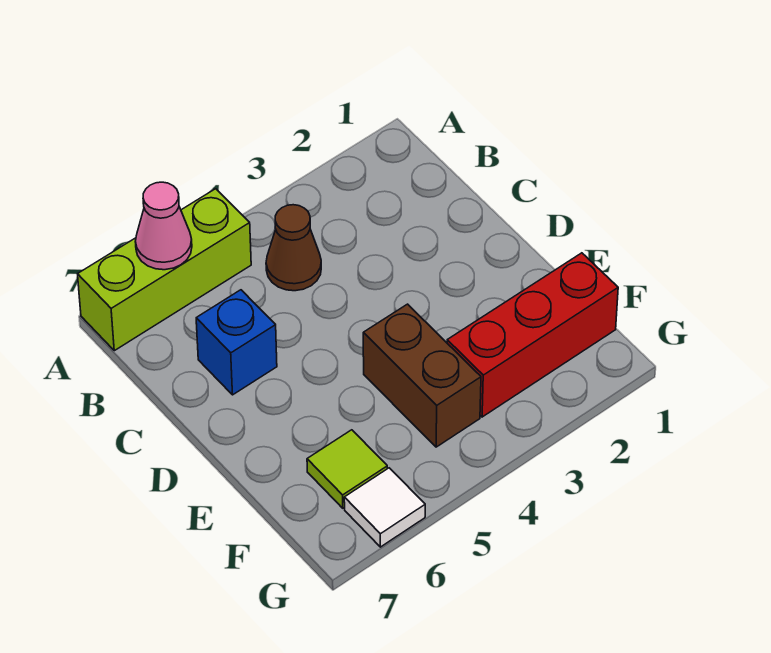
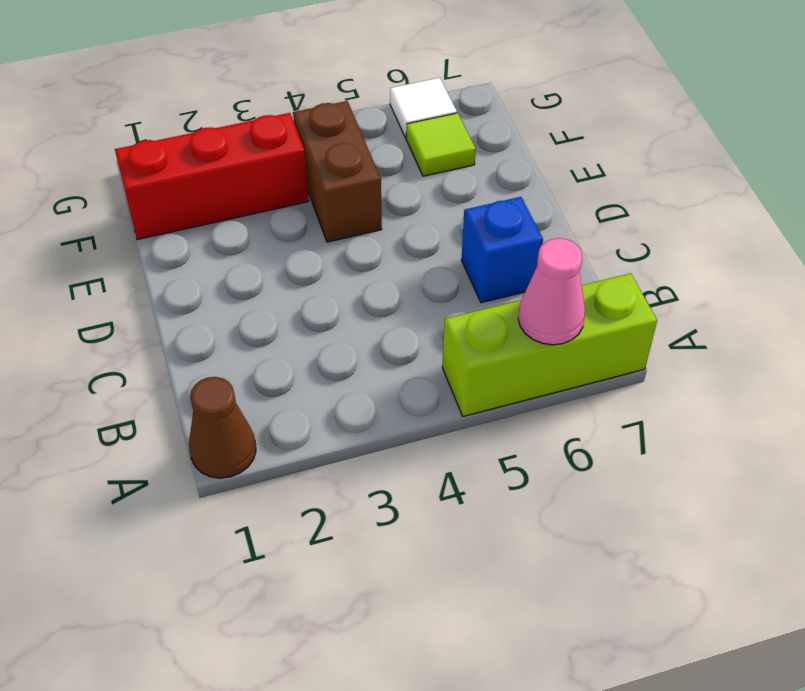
brown 1x1 cone [266,205,321,291] -> brown 1x1 cone moved to [189,377,256,478]

